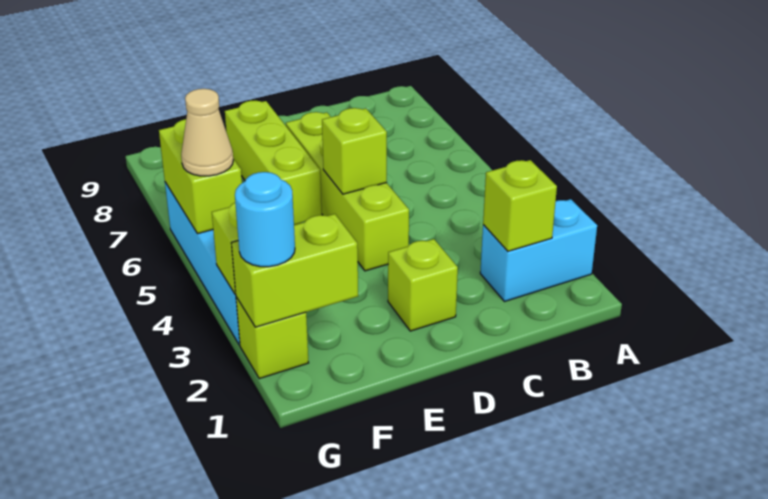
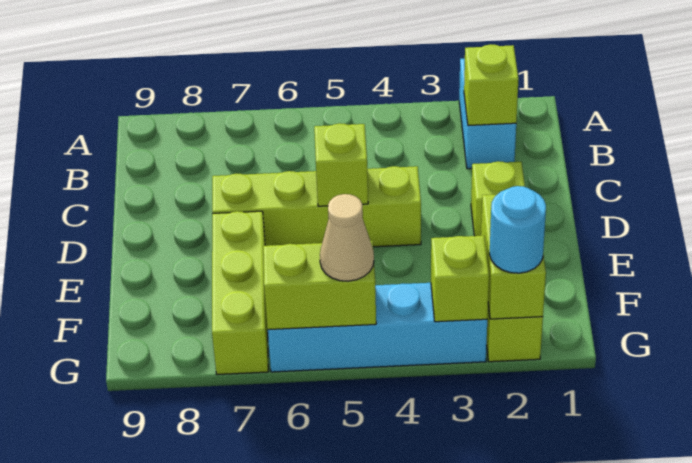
lime 1x3 brick [225,101,322,225] -> lime 1x3 brick turned to [212,211,268,374]

